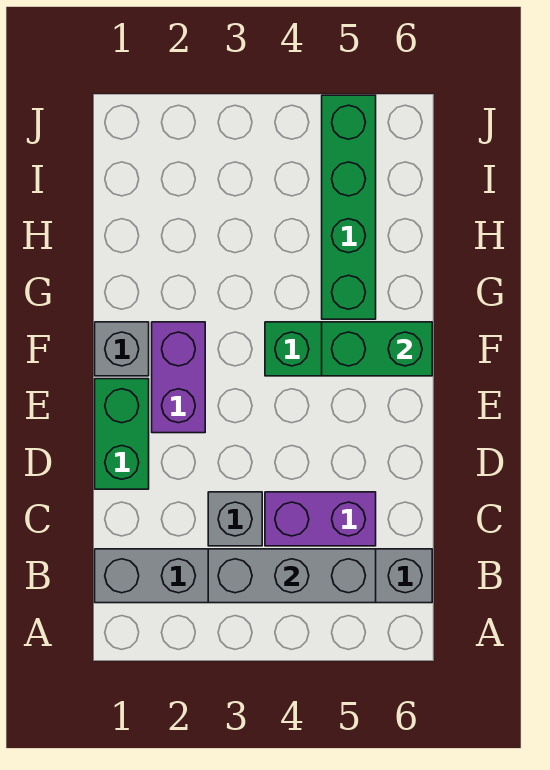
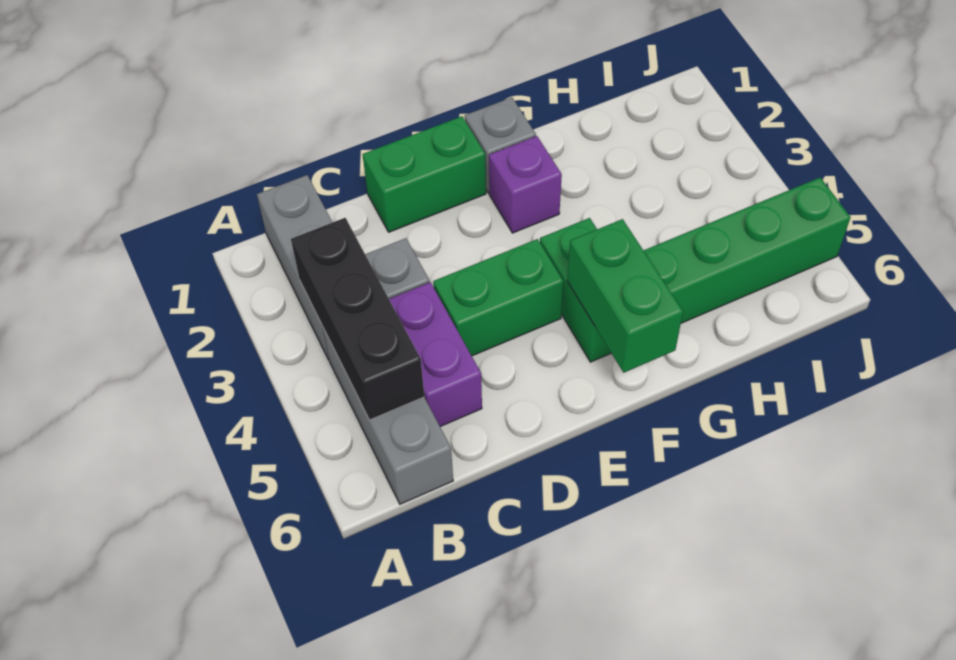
grey 1x3 brick [208,549,376,603] -> black 1x3 brick [291,218,424,420]
none -> green 1x2 brick [433,239,563,356]
purple 1x2 brick [152,322,205,433] -> purple 1x1 brick [489,136,562,233]

